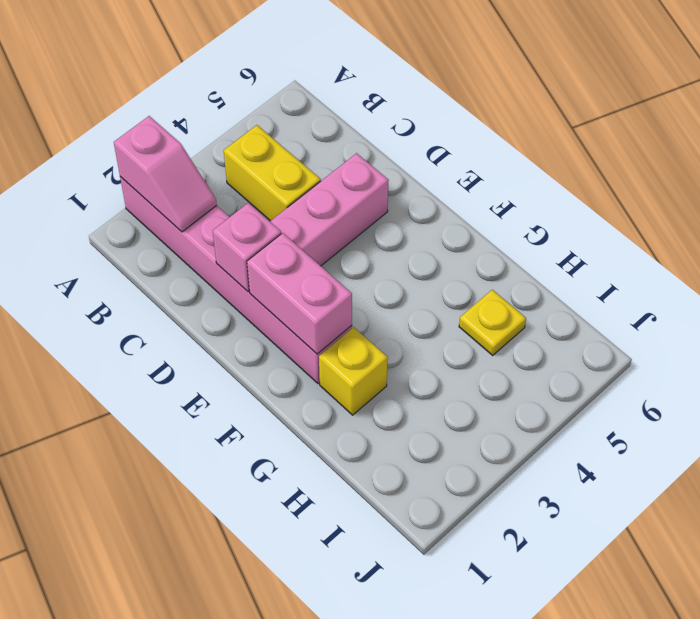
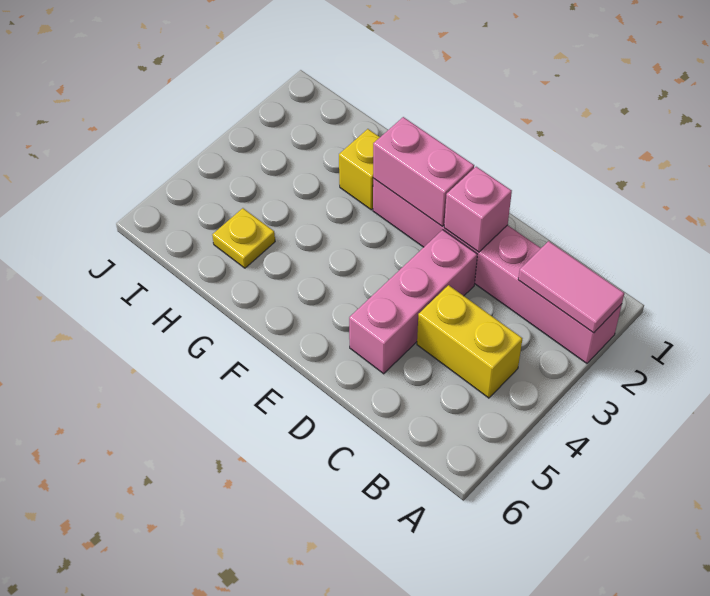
pink 1x2 slope [114,116,217,232] -> pink 1x2 tile [518,241,624,333]

